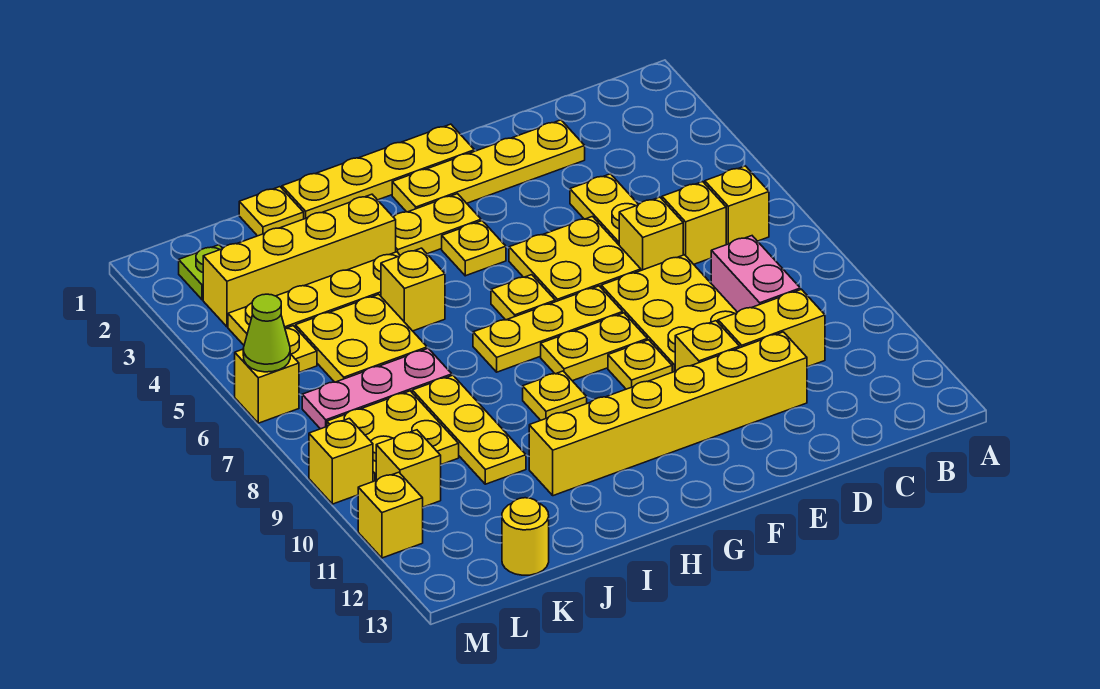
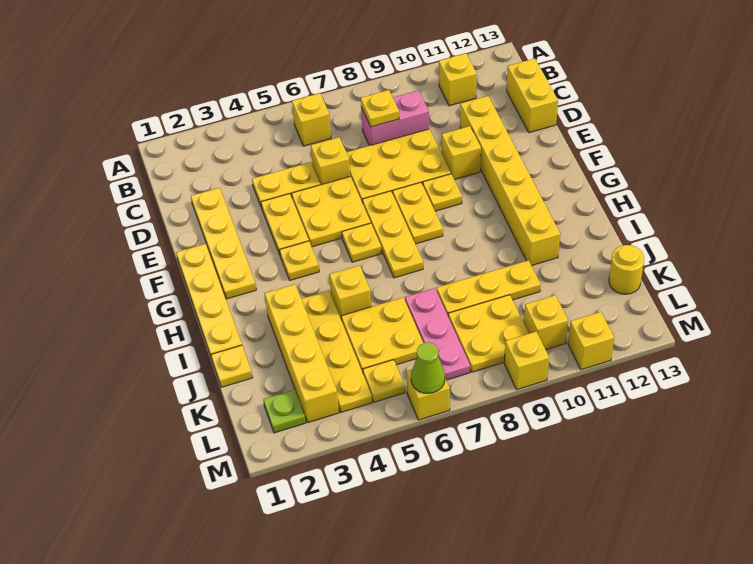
yellow 1x1 brick [662,182,726,264] -> yellow 1x1 brick moved to [439,53,477,106]
yellow 1x2 brick [718,289,825,367] -> yellow 1x2 brick moved to [507,58,558,133]
yellow 1x2 plate [394,194,481,255] -> yellow 1x2 plate moved to [261,194,309,254]
yellow 1x1 plate [523,371,587,420] -> yellow 1x1 plate moved to [361,90,399,127]

